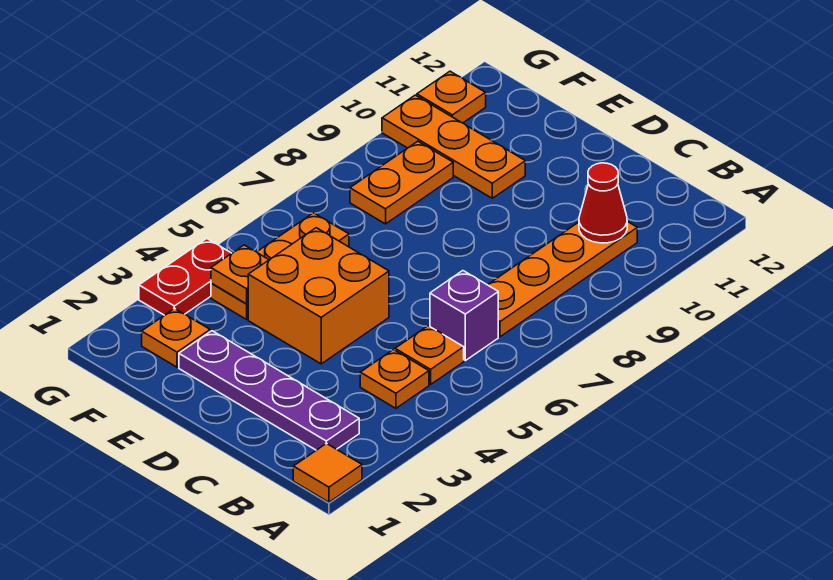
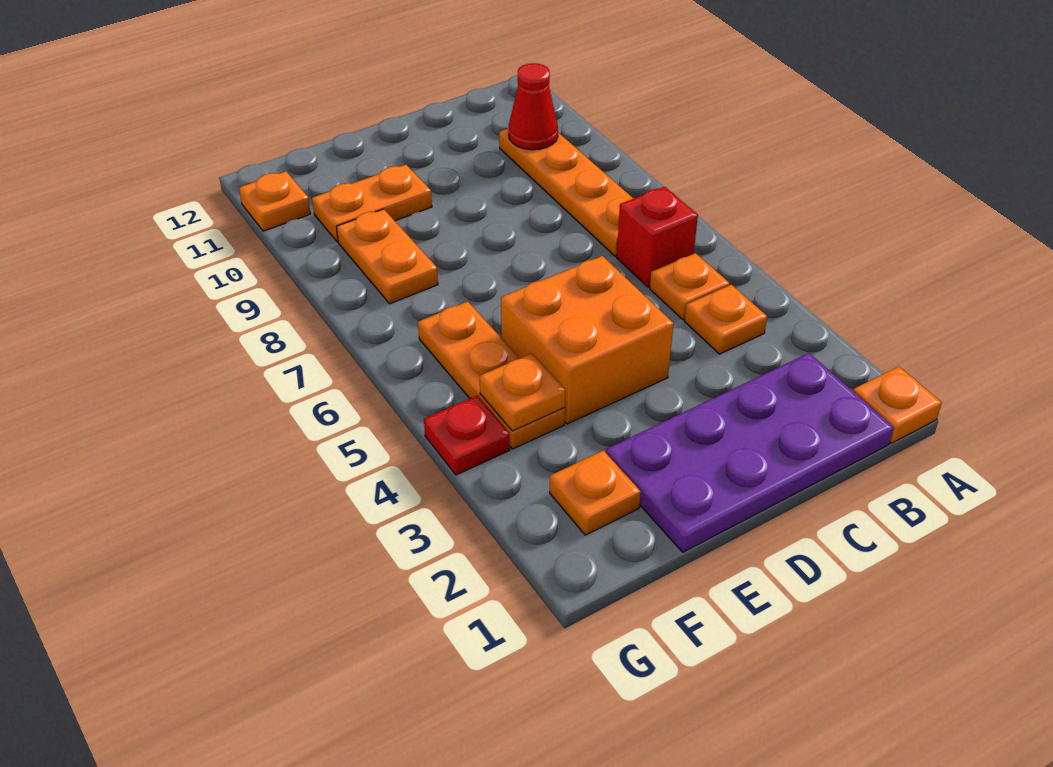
orange 1x1 tile [293,443,362,502] -> orange 1x1 plate [853,367,942,443]
purple 1x4 plate [179,331,359,450] -> purple 2x4 plate [606,353,894,552]
purple 1x1 brick [430,271,498,361] -> red 1x1 brick [617,187,698,287]
orange 1x3 plate [382,95,525,198] -> orange 1x2 plate [312,165,432,242]
red 1x2 plate [139,239,232,315] -> red 1x1 plate [424,395,510,475]

